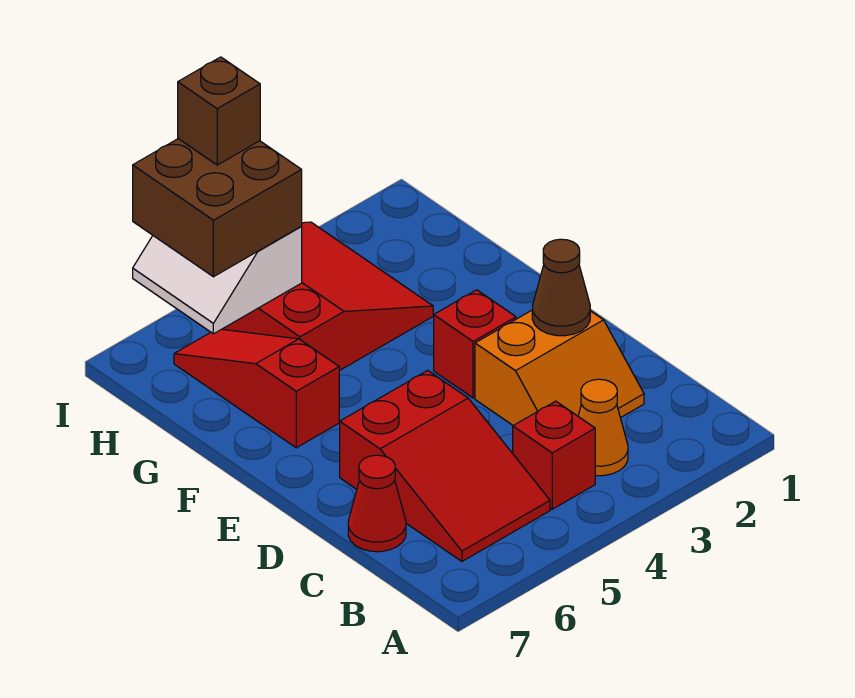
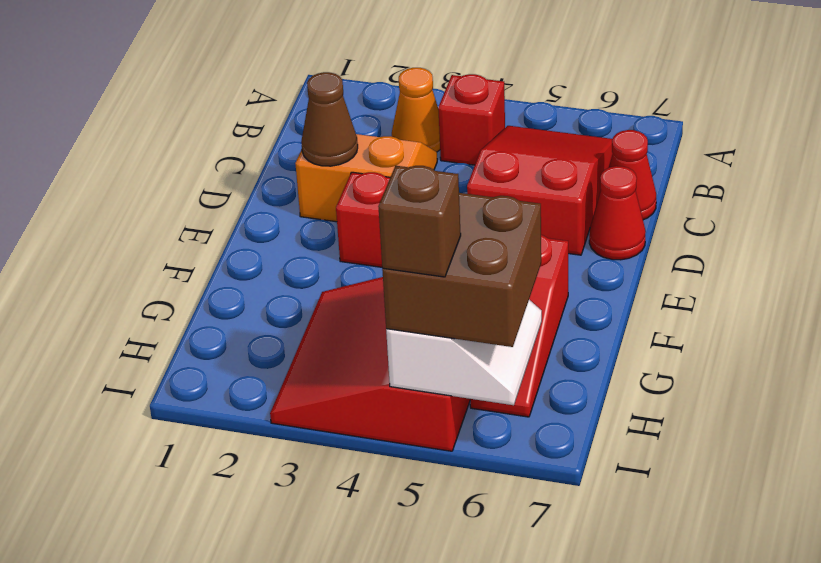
none -> red 1x1 cone [589,166,646,260]

